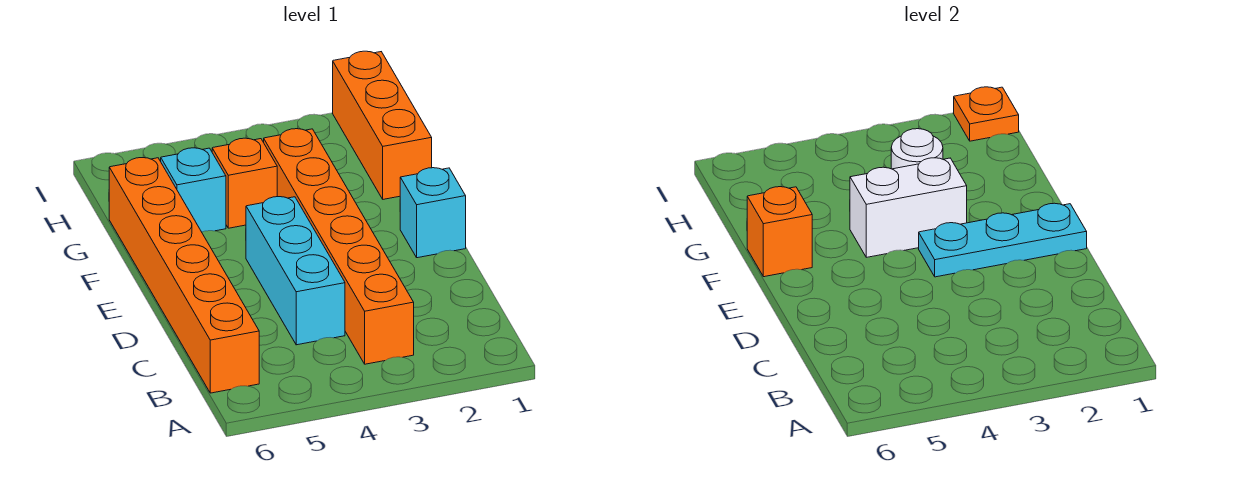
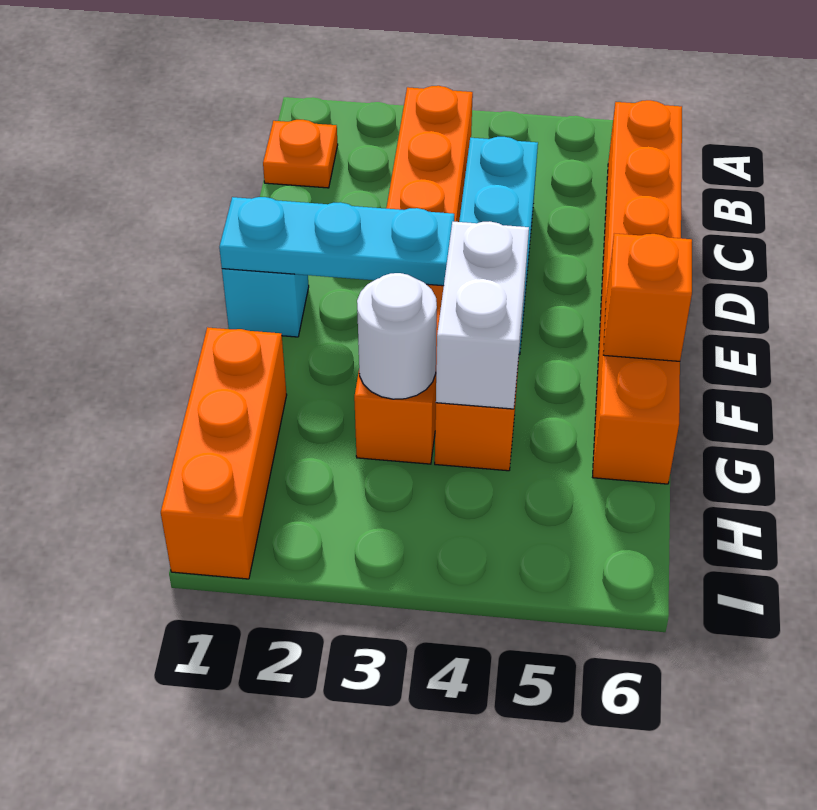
white 1x2 brick [850,158,967,257] -> white 1x2 brick turned to [436,221,529,409]
cyan 1x1 brick [161,148,226,232] -> none
orange 1x1 plate [954,87,1019,141] -> orange 1x1 plate moved to [263,120,338,188]

